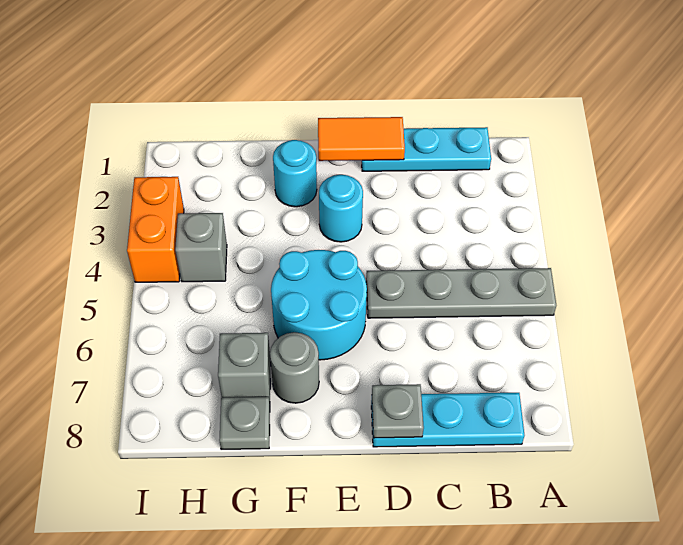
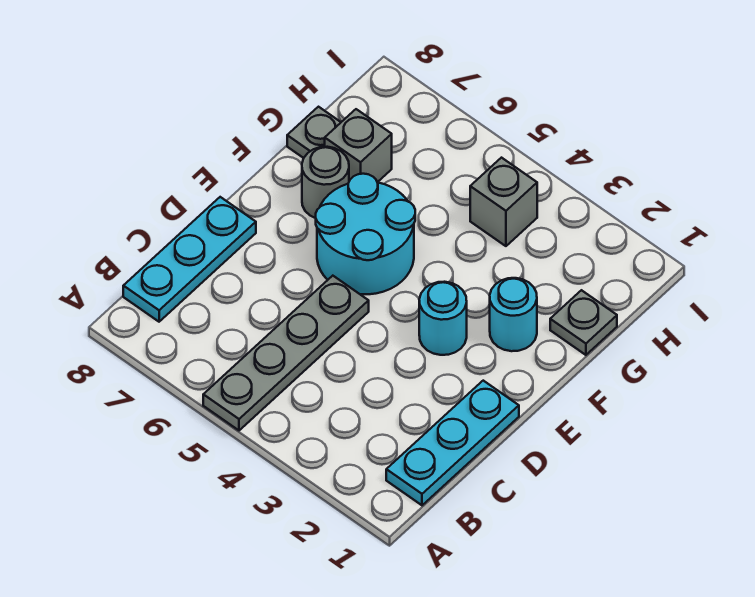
orange 1x2 tile [318,117,405,161] -> none
grey 1x1 plate [372,384,424,438] -> grey 1x1 plate moved to [550,290,617,355]
orange 1x2 brick [127,177,184,282] -> none

